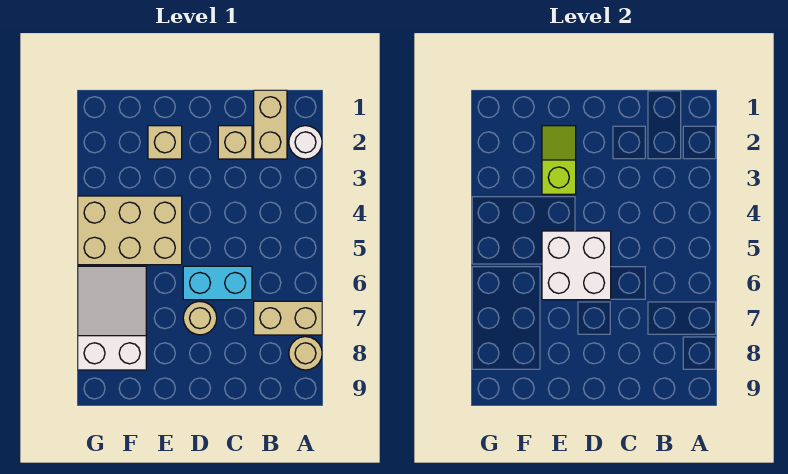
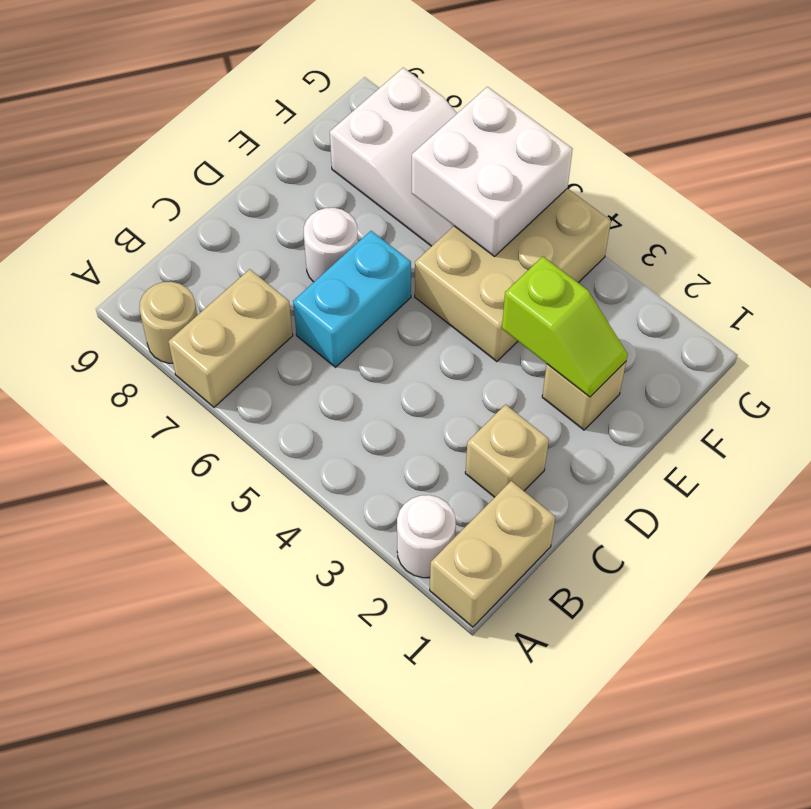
tan 1x2 brick [254,90,287,159] -> tan 1x2 brick turned to [430,481,555,627]
white 2x2 brick [542,231,611,300] -> white 2x2 brick moved to [412,87,573,256]
tan 1x1 round brick [183,302,217,335] -> white 1x1 round brick [304,208,358,282]

